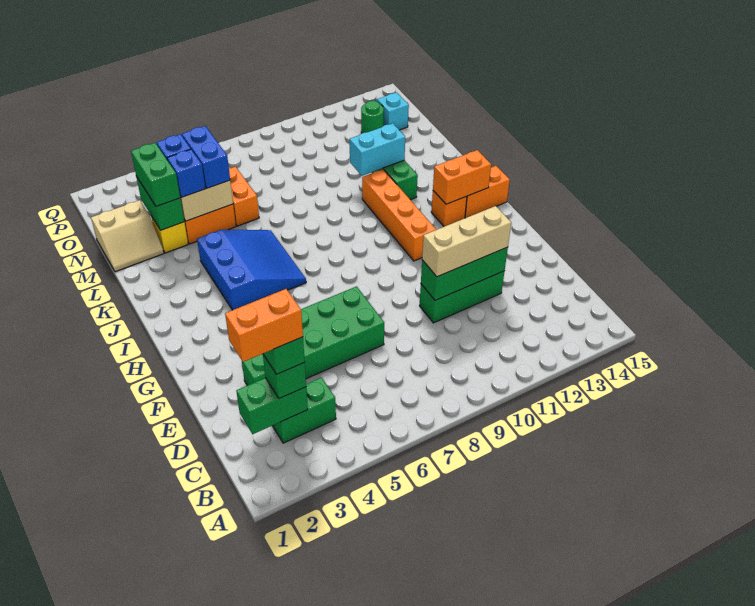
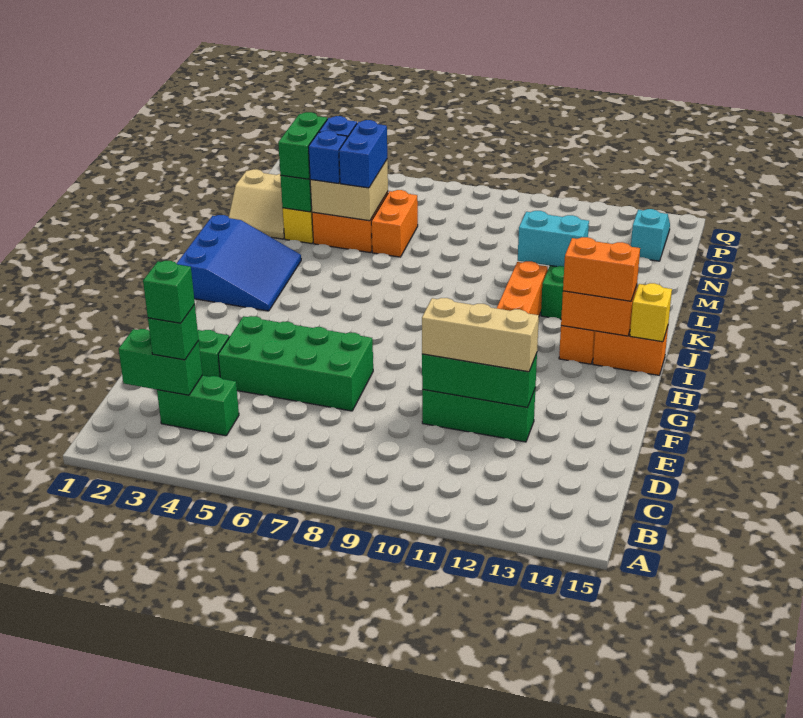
orange 1x2 brick [225,289,303,362] -> orange 1x2 brick moved to [563,237,640,301]
blue 3x3 slope [197,230,306,310] -> blue 3x3 slope moved to [176,215,301,311]
none -> yellow 1x1 brick [630,283,672,342]
green 1x1 round brick [361,101,384,133] -> none

